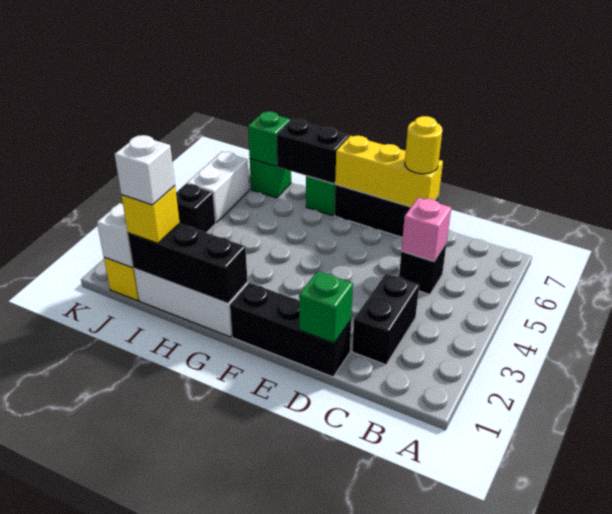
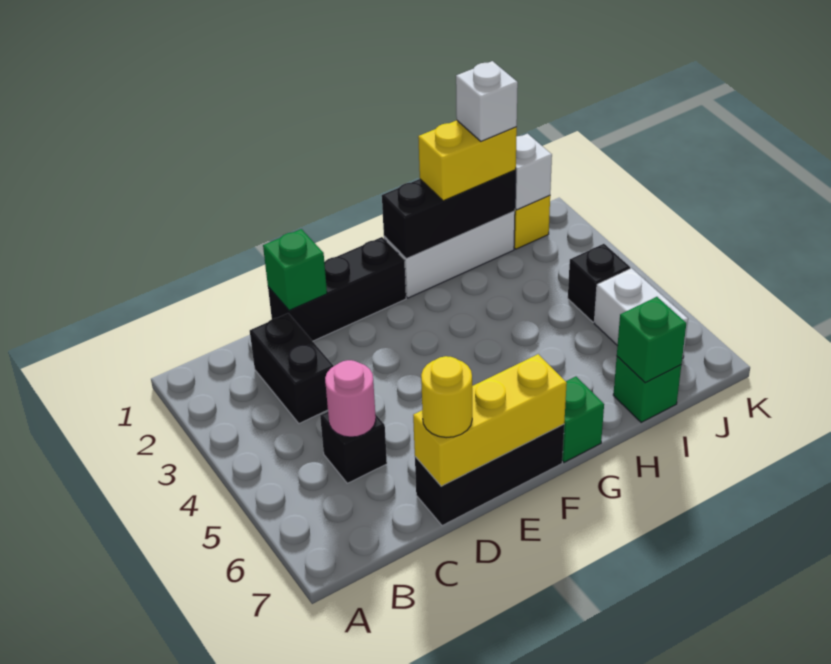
pink 1x1 brick [401,198,451,261] -> pink 1x1 round brick [325,360,376,437]
black 1x2 brick [277,119,349,184] -> none
yellow 1x1 brick [121,186,179,243] -> yellow 1x2 brick [418,120,517,201]

